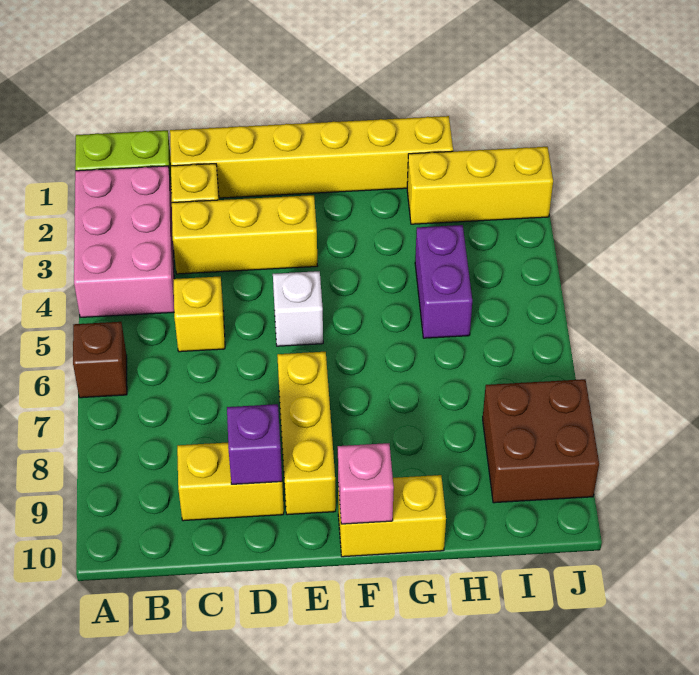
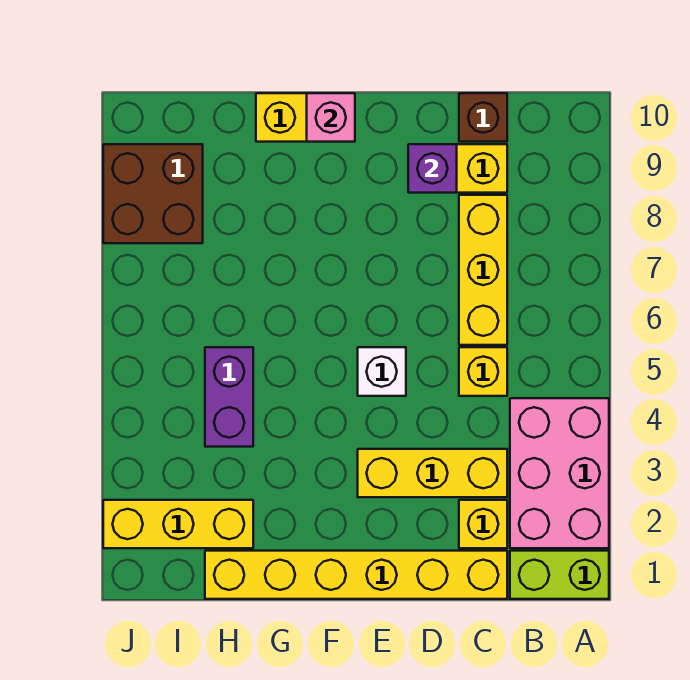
brown 1x1 brick [73,322,127,398] -> brown 1x1 brick moved to [459,93,507,142]
yellow 1x3 brick [277,352,336,515] -> yellow 1x3 brick moved to [459,195,507,345]

